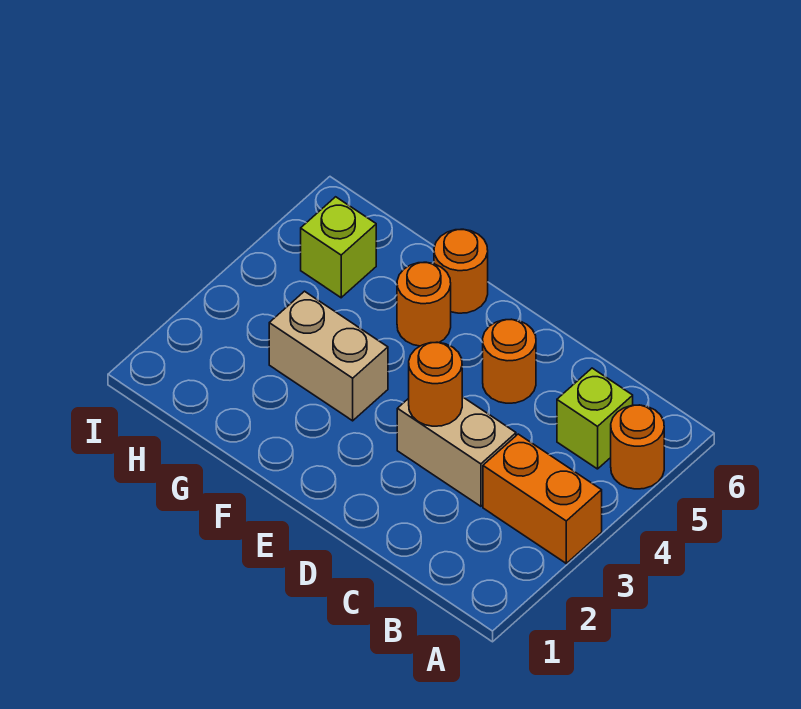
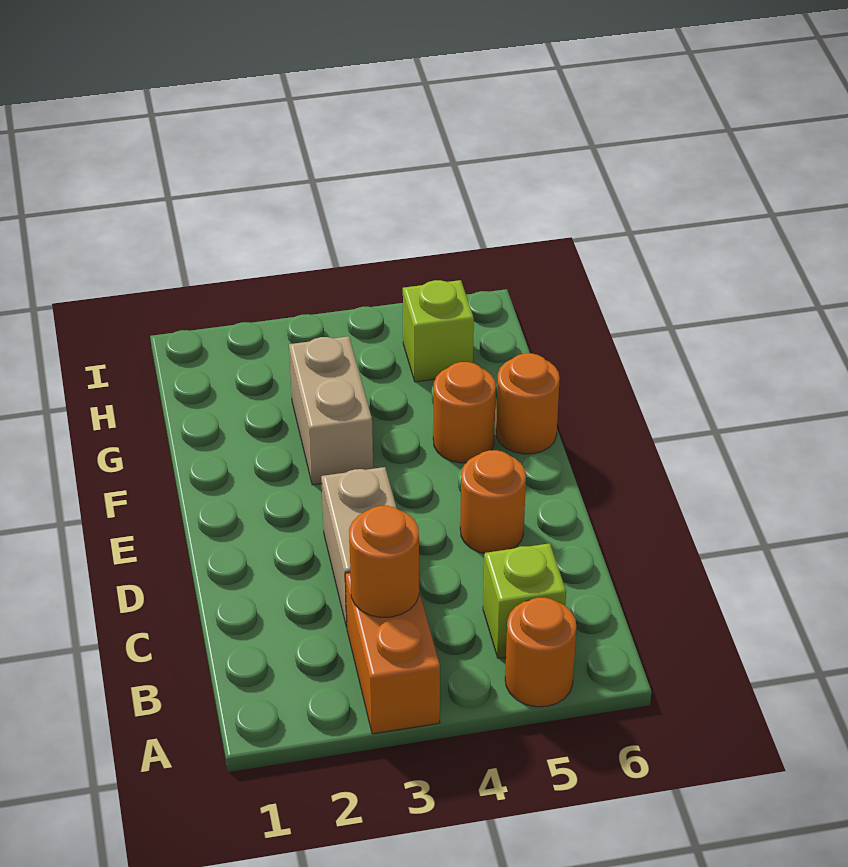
orange 1x1 round brick [409,342,462,426] -> orange 1x1 round brick moved to [349,506,419,617]

